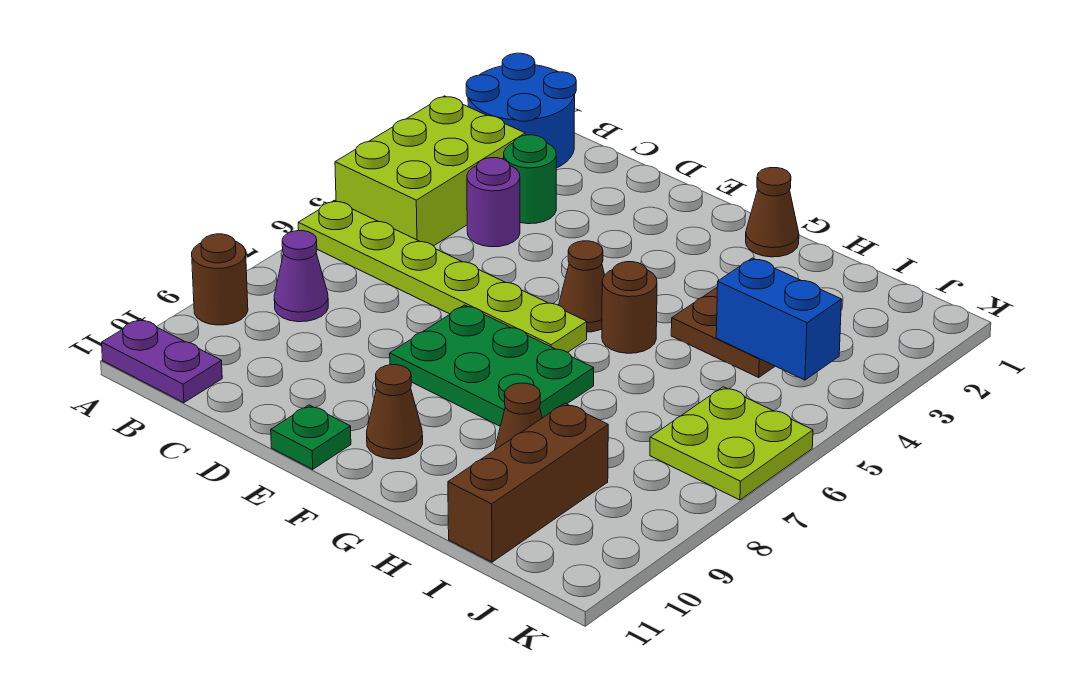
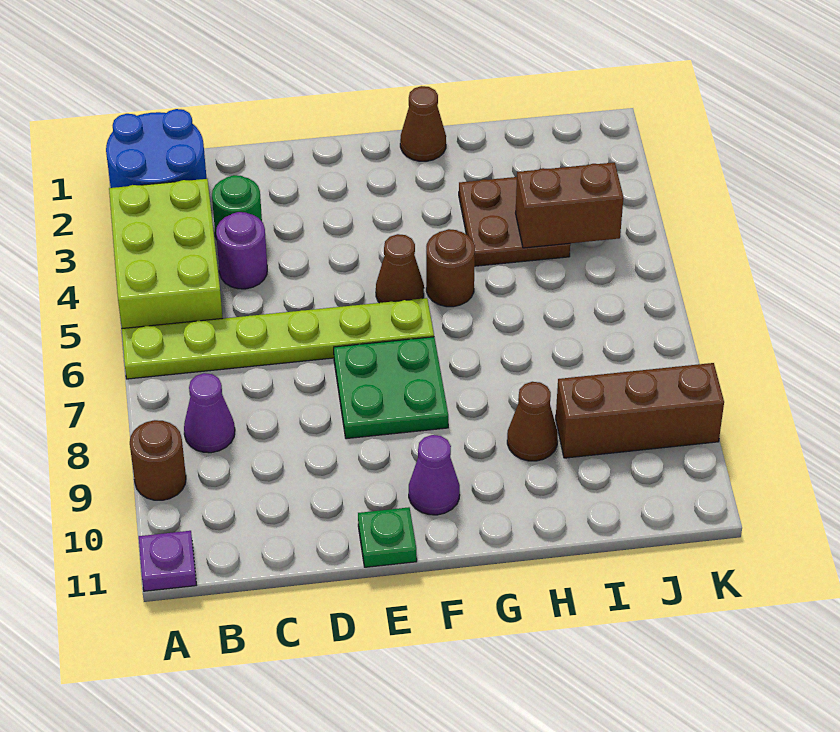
purple 1x2 plate [102,319,222,403] -> purple 1x1 plate [139,531,196,591]
green 2x3 plate [390,305,594,426] -> green 2x2 plate [334,337,448,439]
brown 1x1 cone [367,365,423,459] -> purple 1x1 cone [409,435,460,515]
blue 1x2 brick [716,258,841,380] -> brown 1x2 brick [516,162,623,248]
brown 1x3 brick [448,403,608,562] -> brown 1x3 brick turned to [556,363,724,458]
lime 2x2 plate [650,387,813,500] -> none

